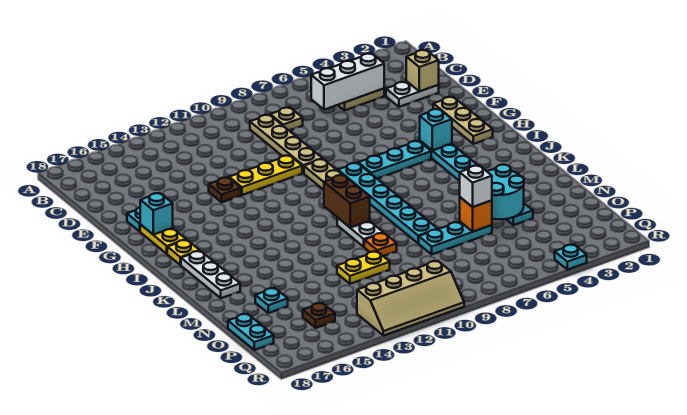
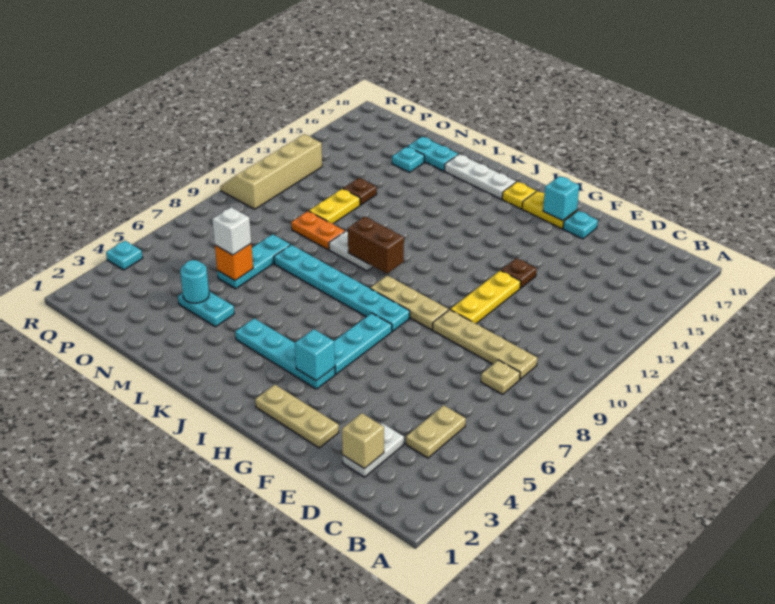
white 1x3 brick [311,53,384,110] -> none
cyan 2x2 round brick [487,165,524,219] -> cyan 1x1 round brick [180,260,209,303]
orange 1x1 plate [364,233,397,256] -> orange 1x2 plate [291,211,345,250]
cyan 1x2 plate [228,314,274,350] -> cyan 1x2 plate moved to [408,137,458,171]
brown 1x1 plate [303,303,335,328] -> brown 1x1 plate moved to [343,178,377,205]

